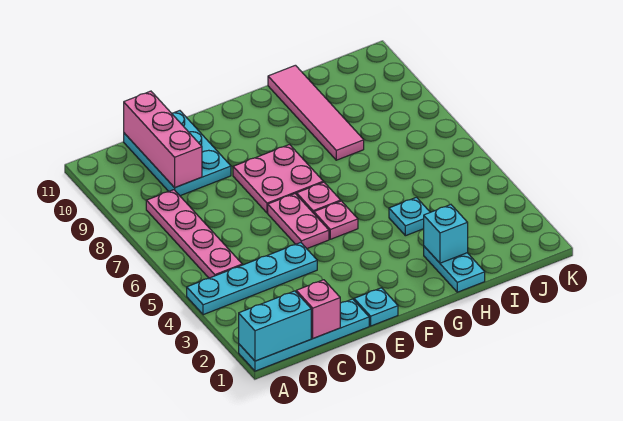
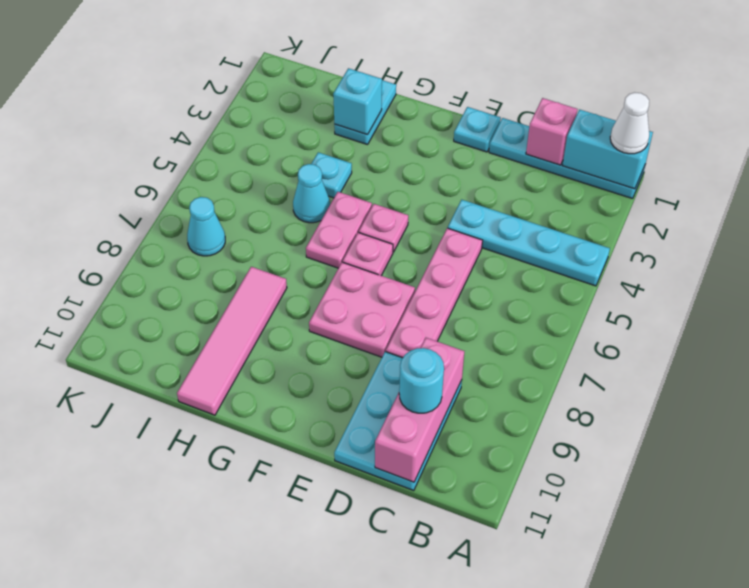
none -> white 1x1 cone [610,92,649,154]
pink 1x4 plate [146,190,242,278] -> pink 1x4 plate moved to [386,228,483,358]
none -> cyan 1x1 round brick [399,348,444,413]
pink 1x2 plate [268,194,329,248] -> pink 1x2 plate moved to [306,192,372,268]
none -> cyan 1x1 cone [293,164,330,223]
none -> cyan 1x1 cone [187,197,225,256]

